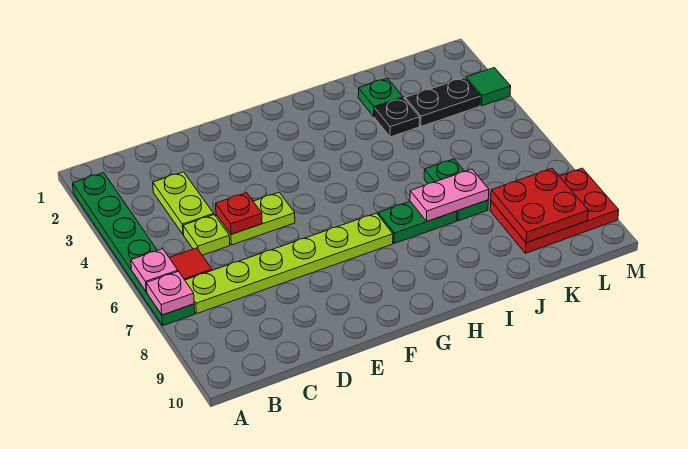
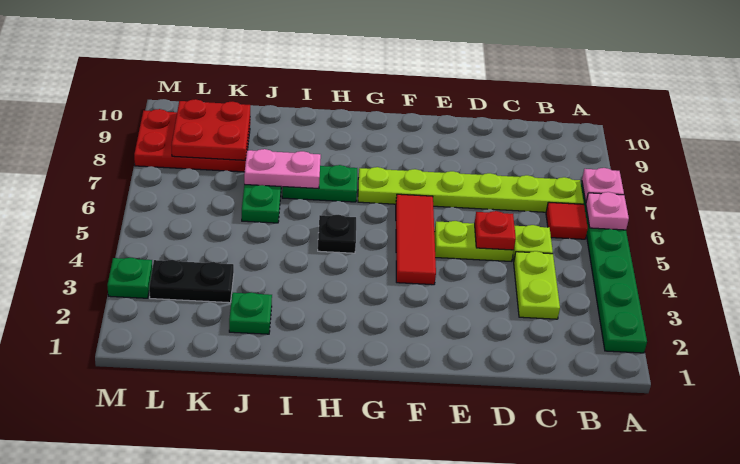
none -> red 1x3 tile [396,194,436,285]
black 1x1 plate [375,98,420,137] -> black 1x1 plate moved to [318,215,356,253]
green 1x1 tile [466,68,511,106] -> green 1x1 plate [107,258,152,298]

